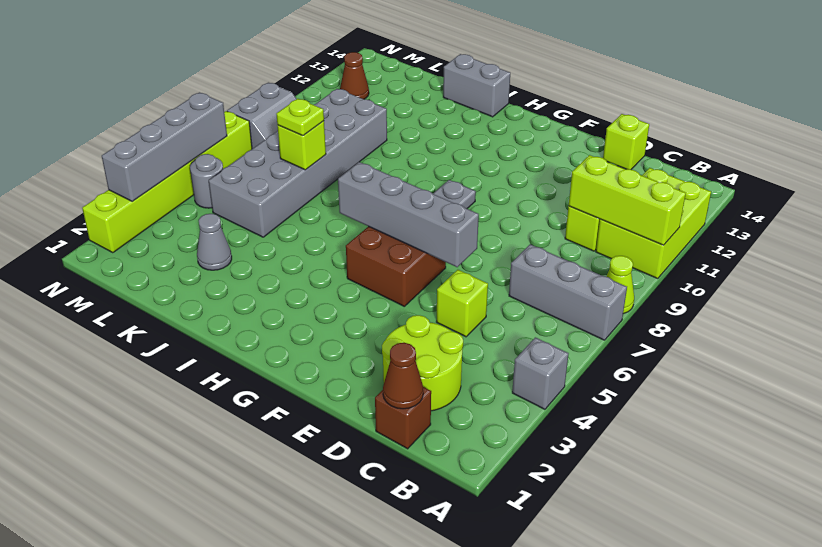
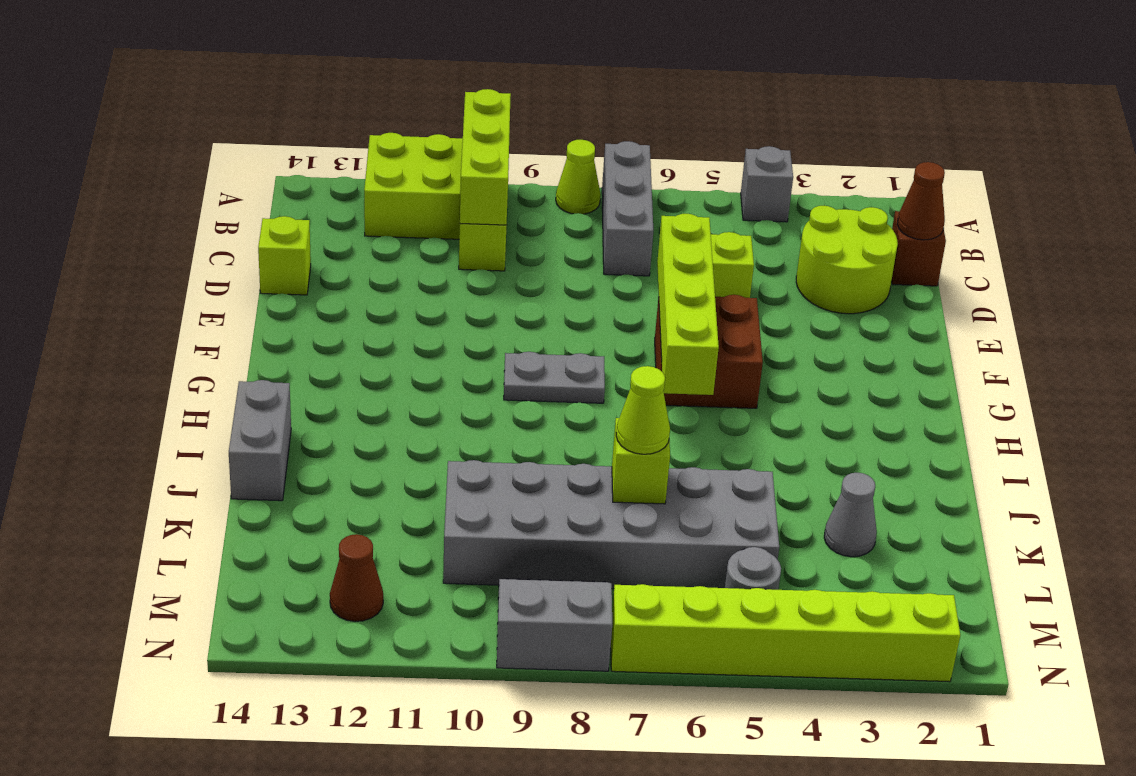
grey 1x4 brick [338,162,479,267] -> lime 1x4 brick [657,214,719,395]
lime 1x1 plate [277,99,324,136] -> lime 1x1 cone [616,366,670,454]
grey 1x4 brick [102,92,227,201] -> none

